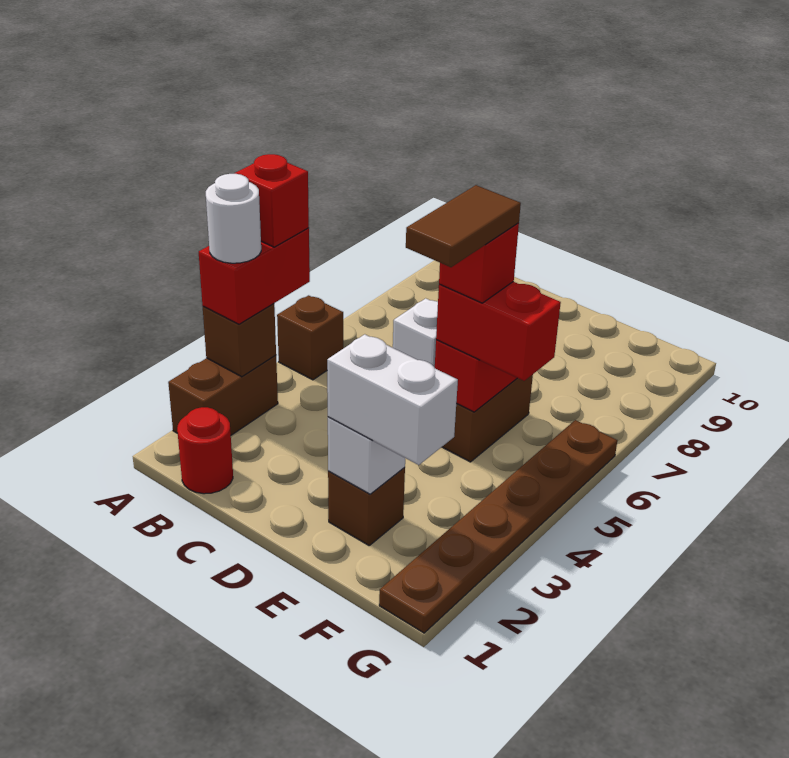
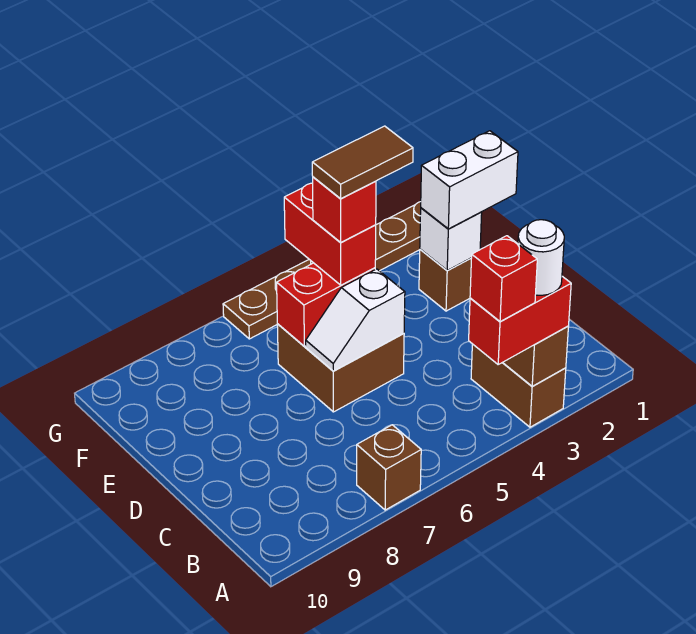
brown 1x2 brick [168,355,278,435] -> brown 1x2 brick turned to [471,344,566,427]
brown 1x1 brick [277,295,343,380] -> brown 1x1 brick moved to [357,425,421,510]
red 1x1 round brick [177,407,233,494] -> none
white 1x2 brick [327,334,458,465] -> white 1x2 brick turned to [421,131,518,229]

